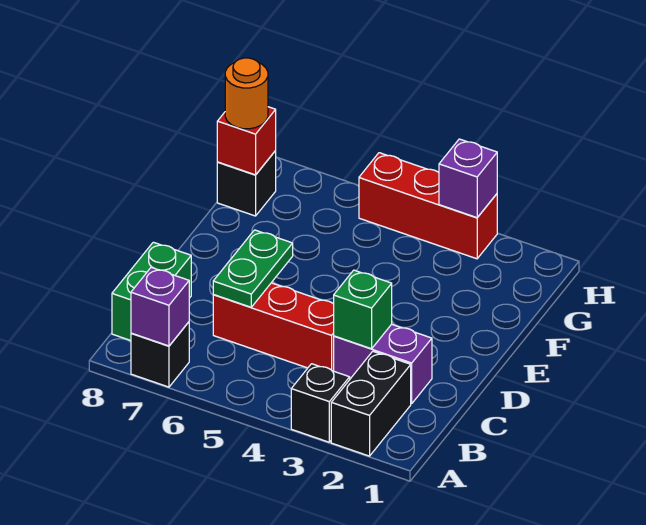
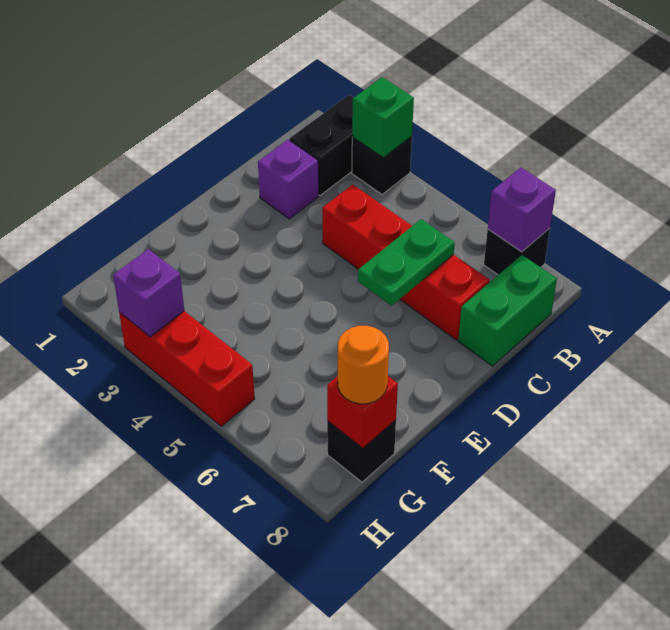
purple 1x2 brick [334,324,432,404] -> purple 1x1 brick [258,140,319,219]
green 1x1 brick [334,270,392,349] -> green 1x1 brick moved to [352,77,414,158]
red 1x3 brick [213,283,334,371] -> red 1x4 brick [322,184,490,340]

